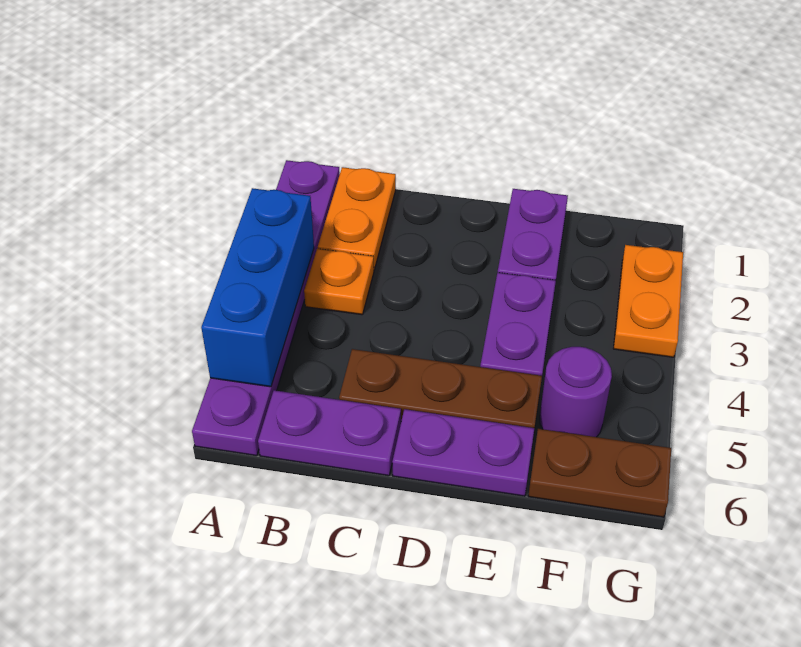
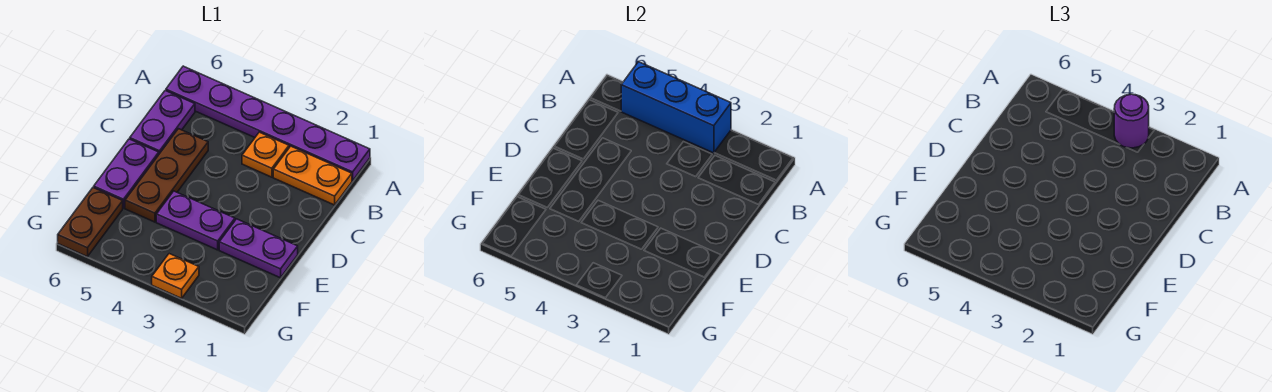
purple 1x1 round brick [540,347,612,437] -> purple 1x1 round brick moved to [1114,94,1149,148]
orange 1x2 plate [613,245,683,357] -> orange 1x1 plate [152,254,199,298]

